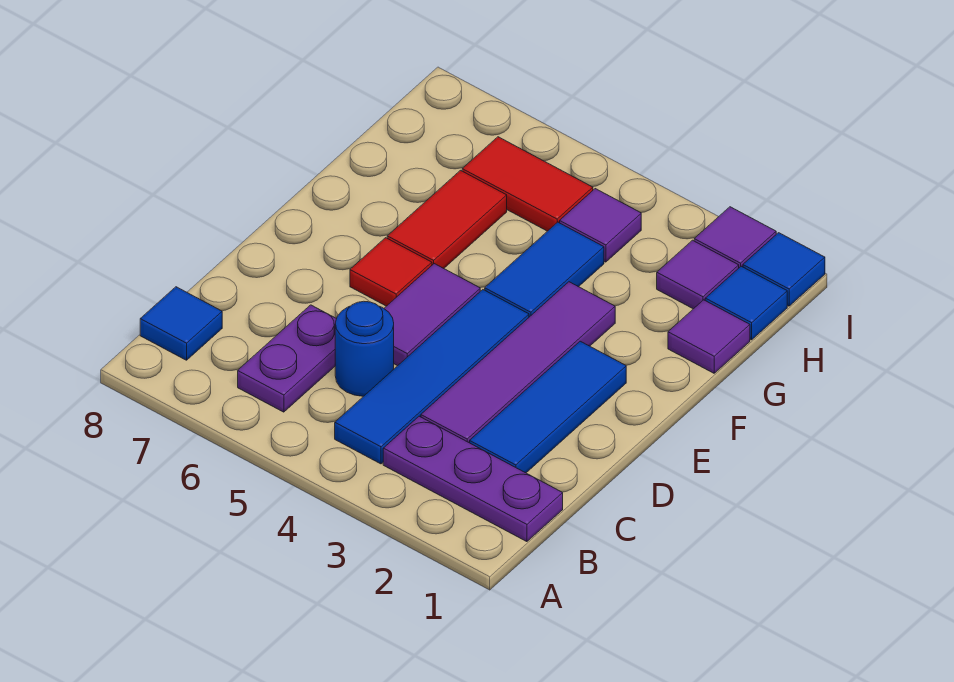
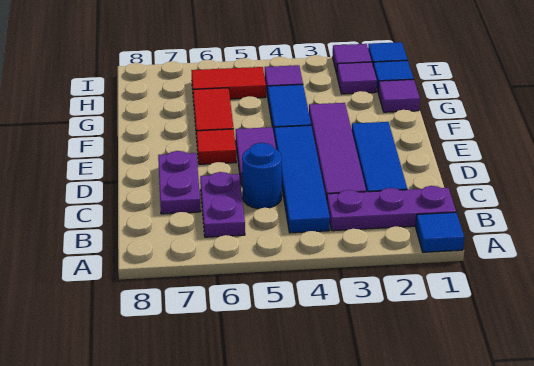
blue 1x1 tile [140,287,222,360] -> blue 1x1 tile moved to [416,212,464,252]
none -> purple 1x2 plate [158,151,201,214]

